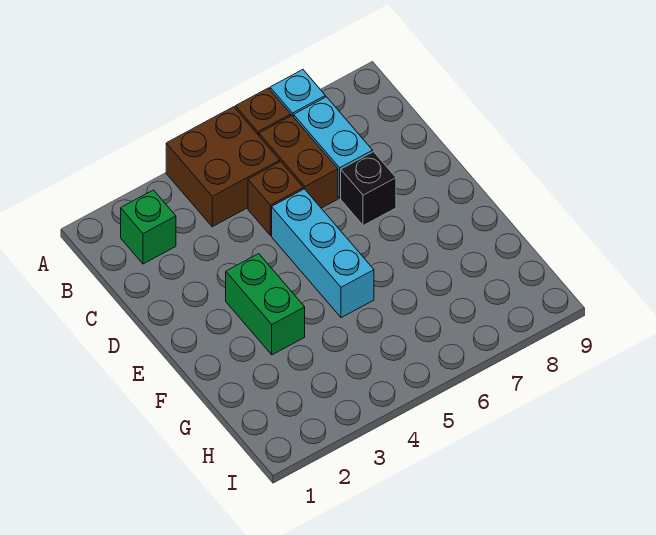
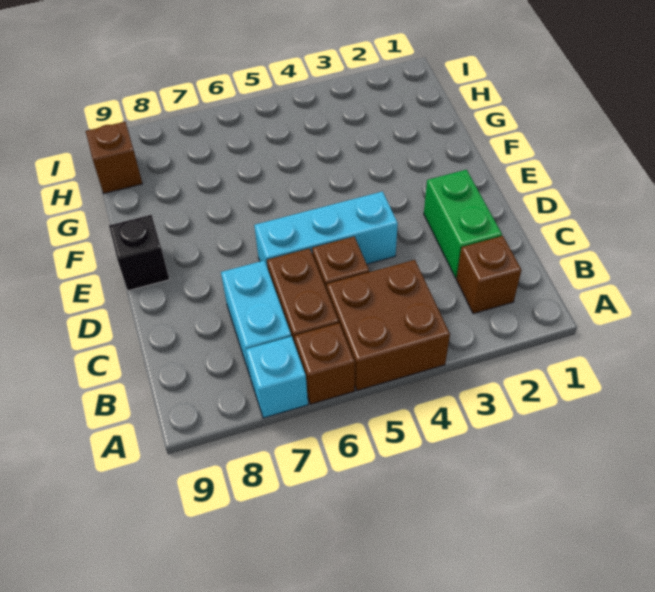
green 1x1 brick [121,190,176,264] -> brown 1x1 brick [456,236,521,314]
cyan 1x3 brick [272,189,374,318] -> cyan 1x3 brick turned to [254,191,398,268]
black 1x1 brick [341,152,396,226] -> black 1x1 brick moved to [109,215,169,291]
green 1x2 brick [226,254,305,355] -> green 1x2 brick moved to [424,170,502,278]
none -> brown 1x1 brick [86,122,142,193]

